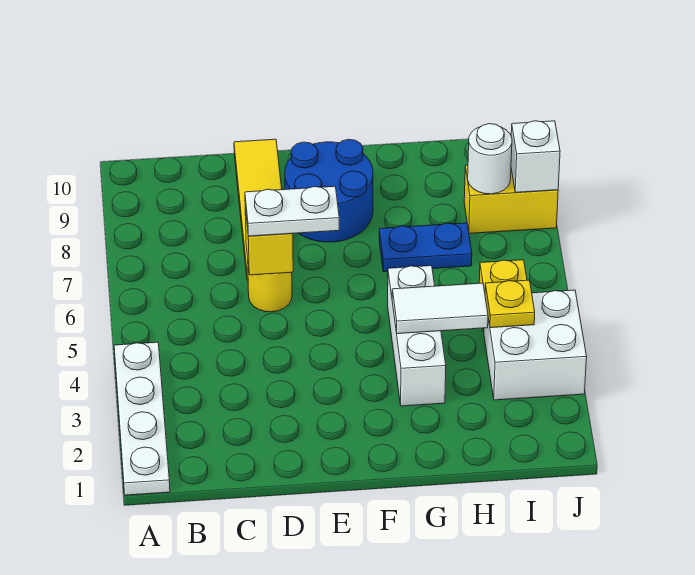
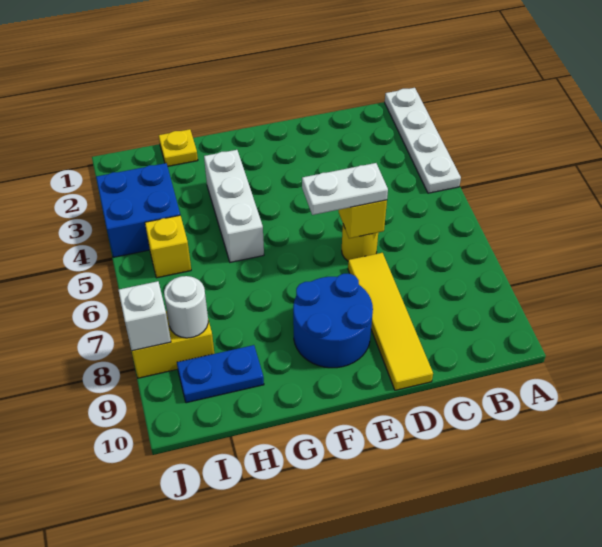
white 1x2 tile [392,283,488,334] -> none
blue 1x2 plate [379,223,472,272] -> blue 1x2 plate moved to [177,345,264,403]
white 2x2 brick [484,290,587,400] -> blue 2x2 brick [96,163,180,257]
yellow 1x1 plate [485,280,535,328] -> yellow 1x1 plate moved to [159,129,198,166]

